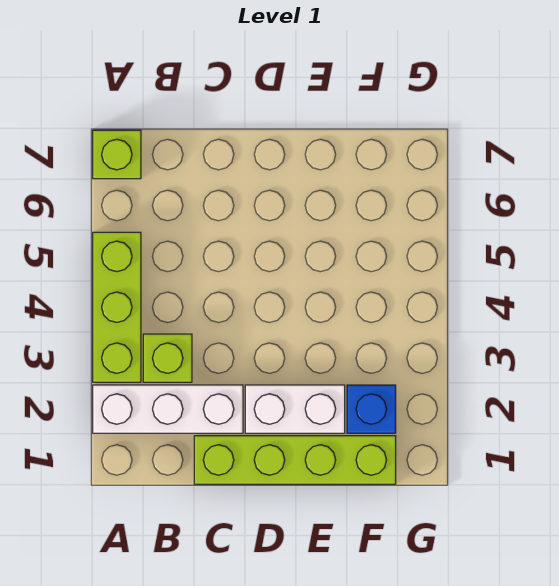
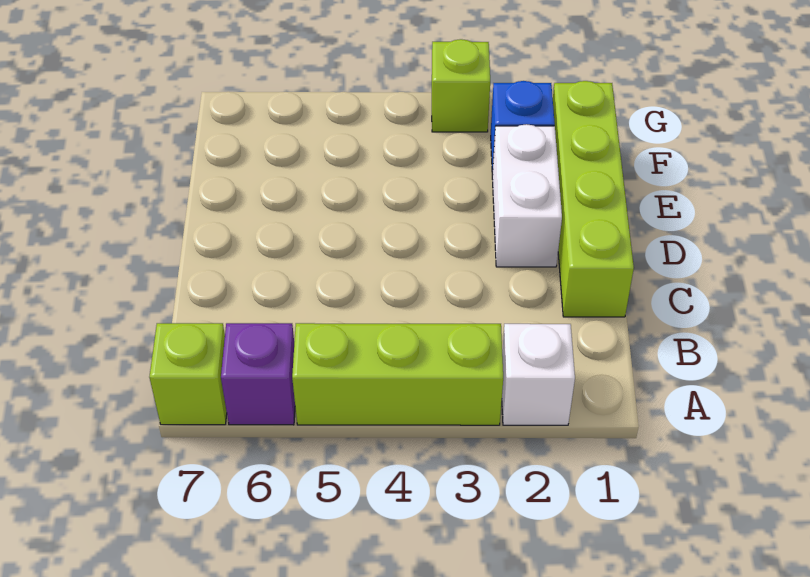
white 1x3 brick [93,385,243,433] -> white 1x1 brick [502,324,575,425]
none -> purple 1x1 brick [221,323,295,425]
lime 1x1 brick [143,334,192,382] -> lime 1x1 brick moved to [432,39,490,132]

